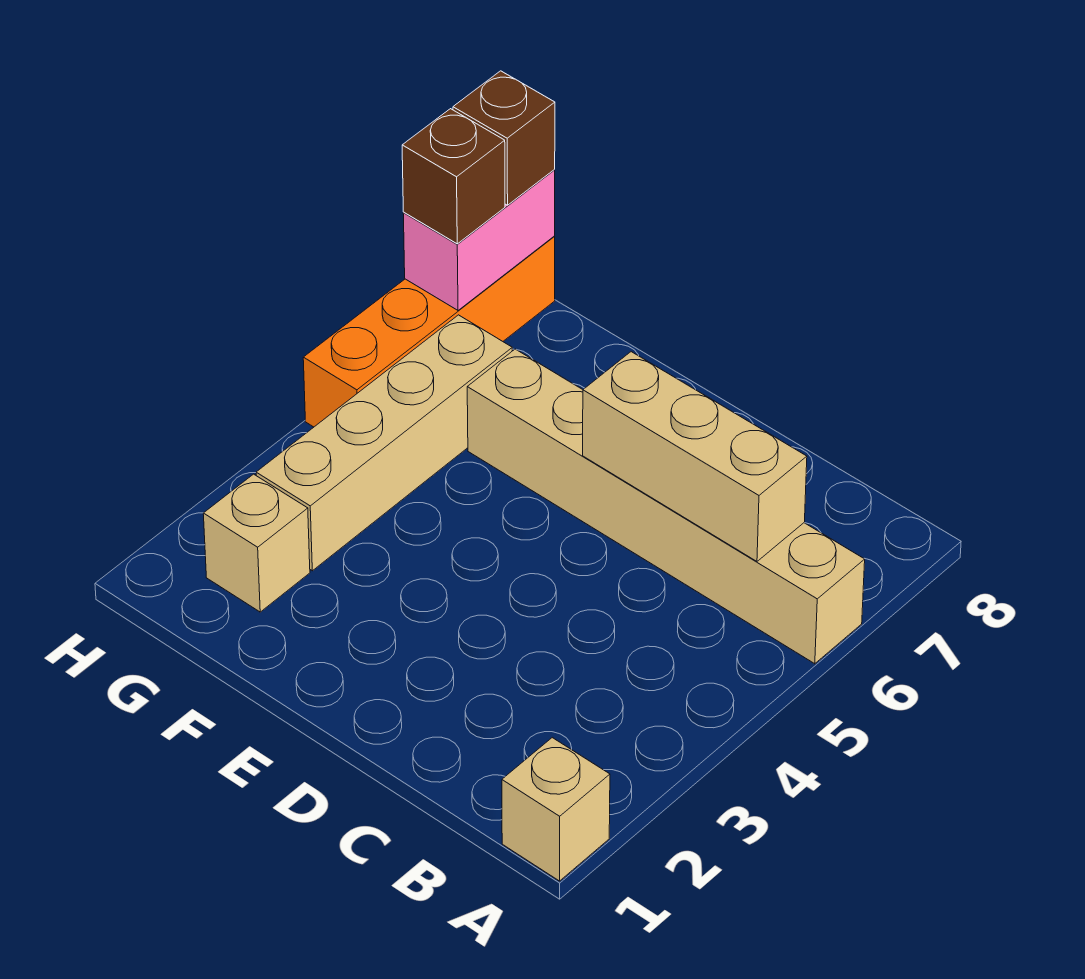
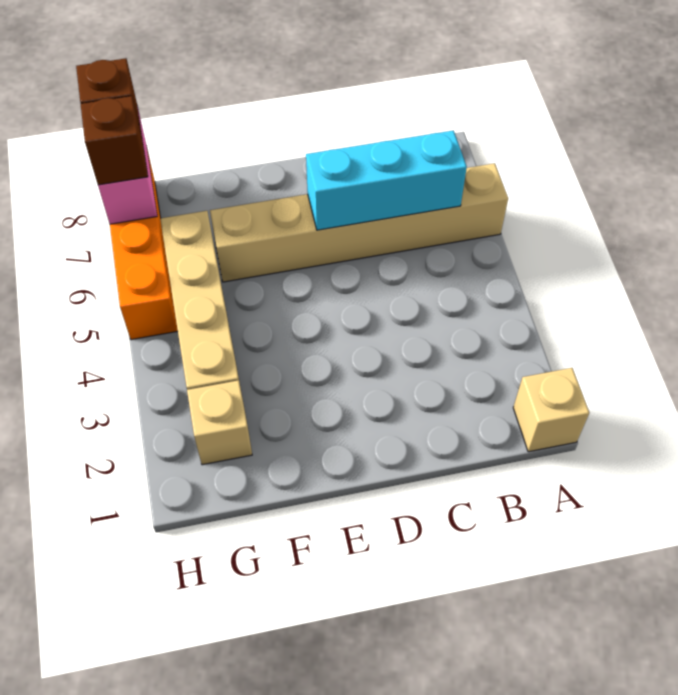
tan 1x3 brick [583,352,807,561] -> cyan 1x3 brick [306,130,467,230]

